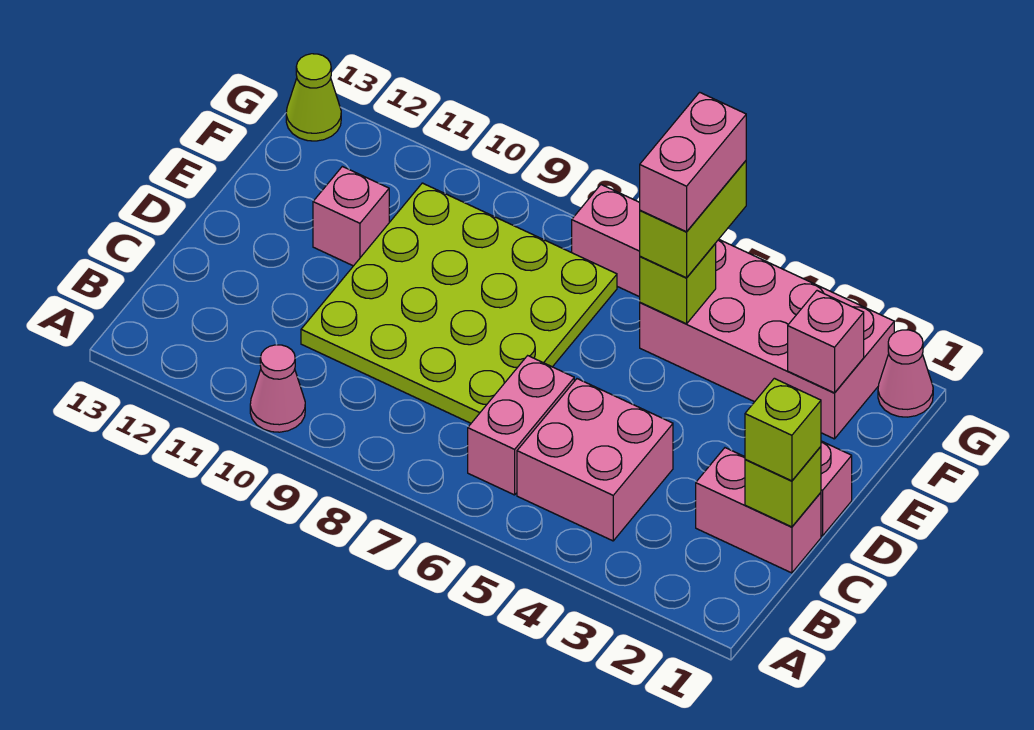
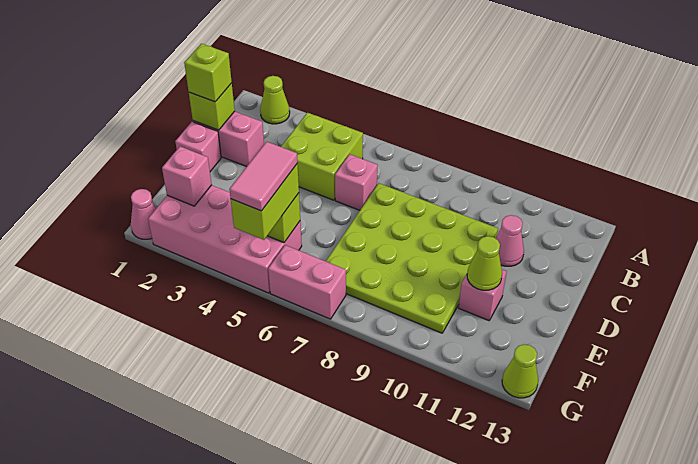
none -> lime 1x1 cone [260,76,290,124]
pink 1x1 cone [250,345,305,432] -> pink 1x1 cone moved to [496,215,524,266]
pink 2x2 brick [517,379,673,541] -> lime 2x2 brick [281,113,363,200]
pink 1x2 brick [468,356,574,495] -> pink 1x1 brick [335,154,378,210]
none -> lime 1x1 cone [467,236,502,290]
pink 1x2 brick [640,92,746,232] -> pink 1x2 tile [229,142,297,211]

